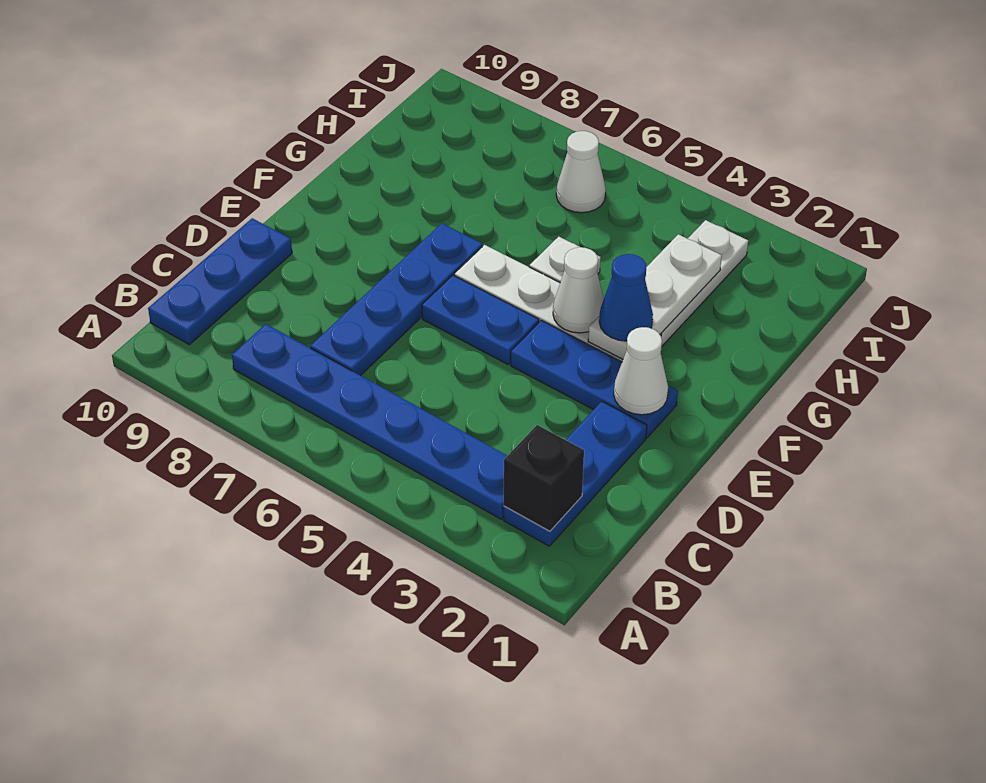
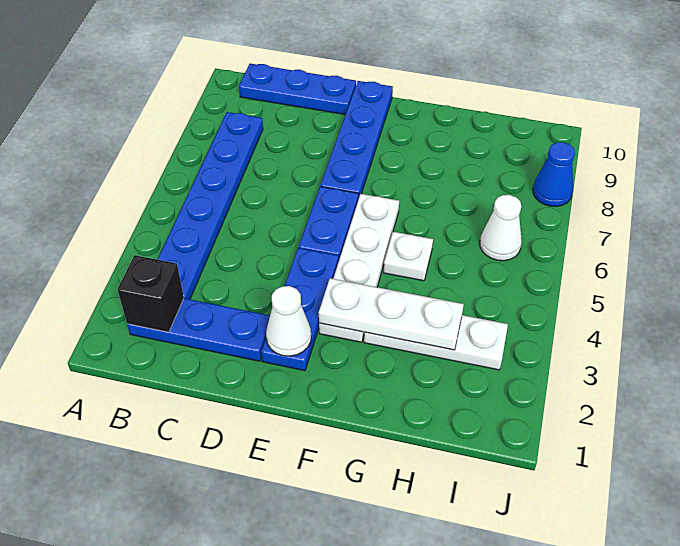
blue 1x4 plate [310,223,482,376] -> blue 1x4 plate turned to [321,81,393,199]
blue 1x1 cone [599,254,653,341] -> blue 1x1 cone moved to [533,142,575,206]
white 1x1 cone [553,247,604,333] -> none

